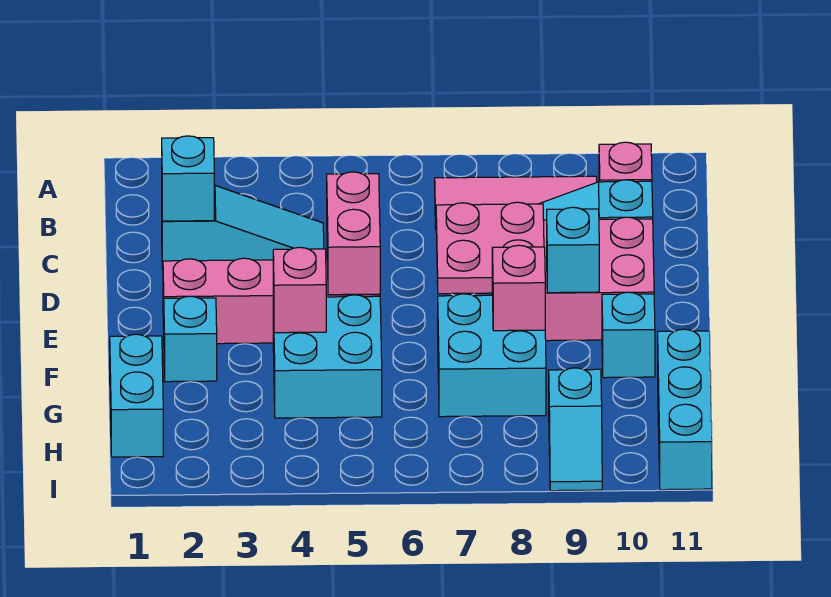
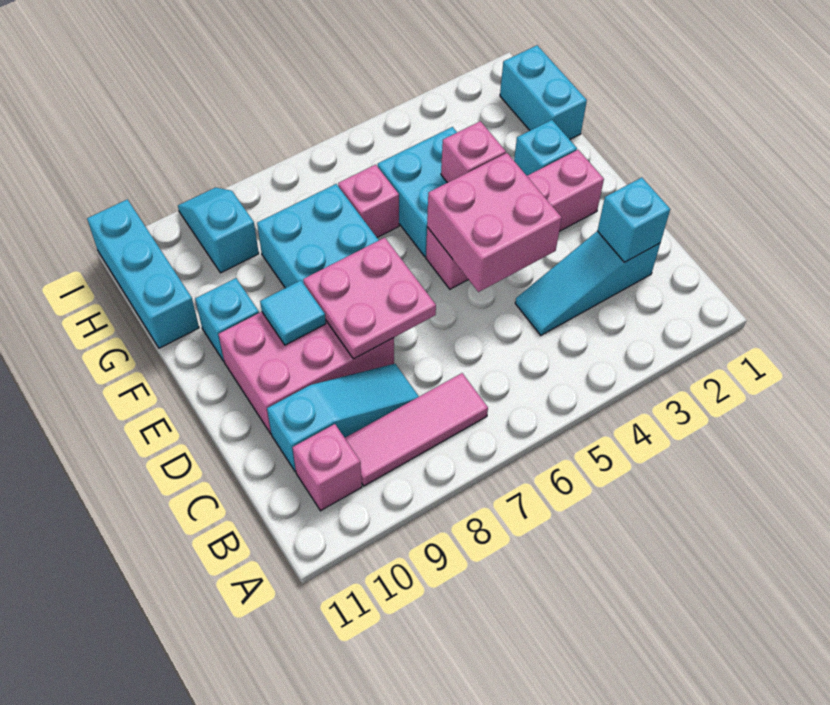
pink 1x2 brick [327,172,380,295] -> pink 2x2 brick [427,153,562,292]
cyan 1x1 brick [547,207,599,293] -> cyan 1x1 tile [260,280,326,345]
pink 1x1 brick [492,245,545,331] -> pink 1x1 brick moved to [338,165,399,237]

